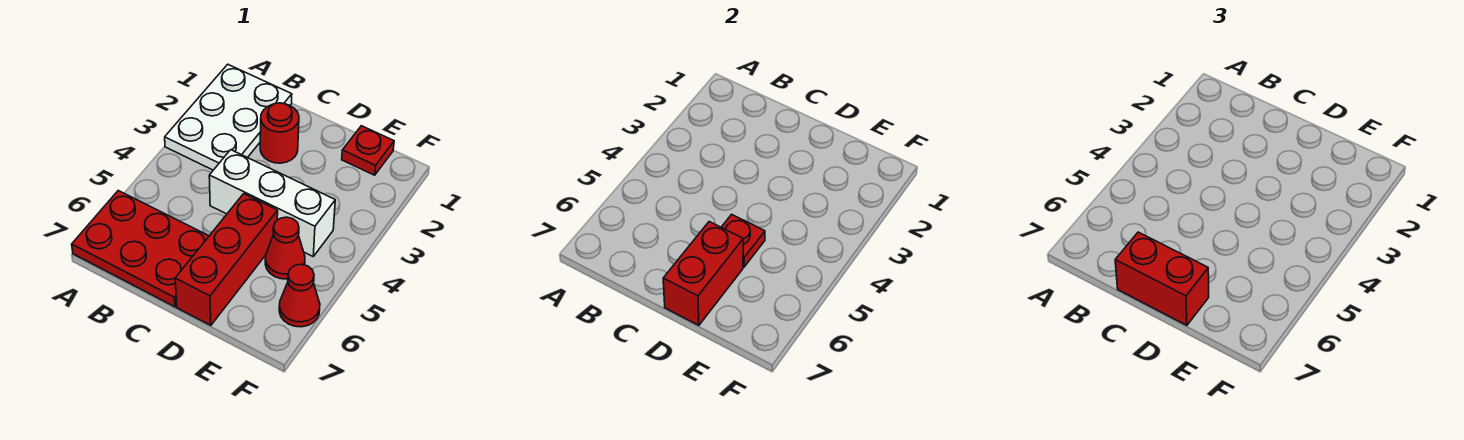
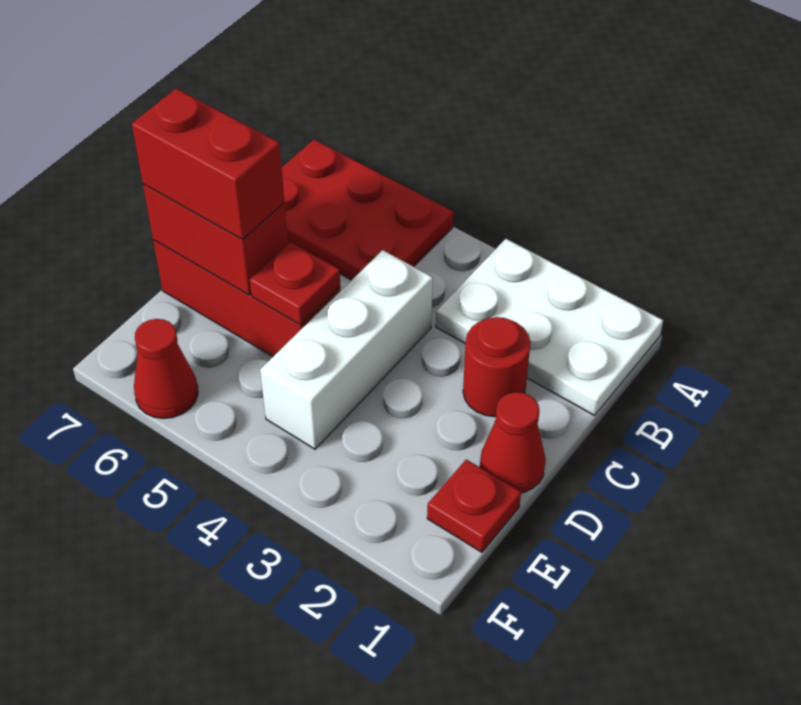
red 2x3 plate [72,191,209,307] -> red 2x3 plate turned to [282,139,453,280]
red 1x2 brick [1115,232,1209,325] -> red 1x2 brick turned to [132,88,284,240]
red 1x1 cone [265,217,305,279] -> red 1x1 cone moved to [480,392,546,493]

